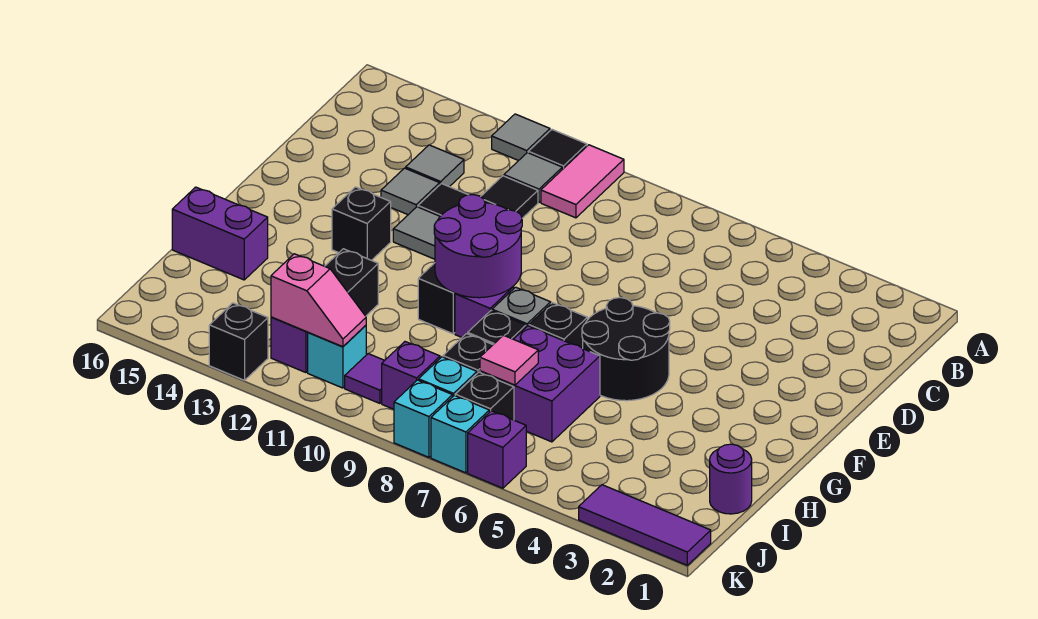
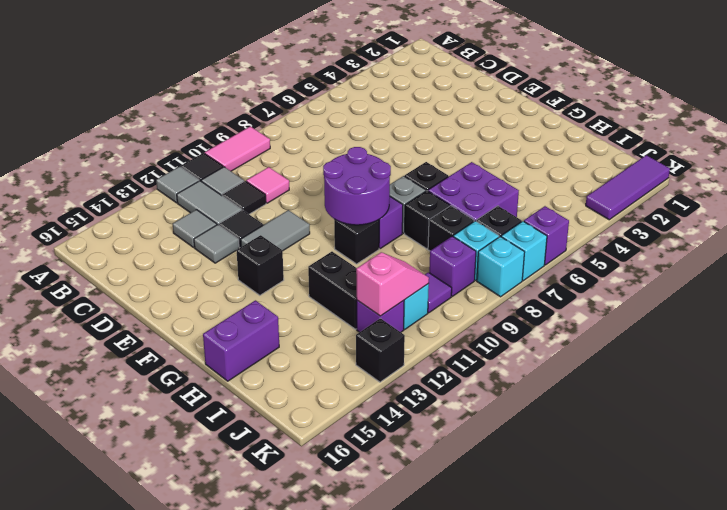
pink 1x2 tile [541,145,624,218] -> pink 1x2 tile turned to [205,126,270,171]
none -> grey 1x2 tile [177,181,241,225]
black 2x2 round brick [582,298,670,401] -> none
purple 1x1 round brick [710,444,752,514] -> none
pink 1x1 tile [480,335,538,385] -> pink 1x1 tile moved to [246,167,289,203]

